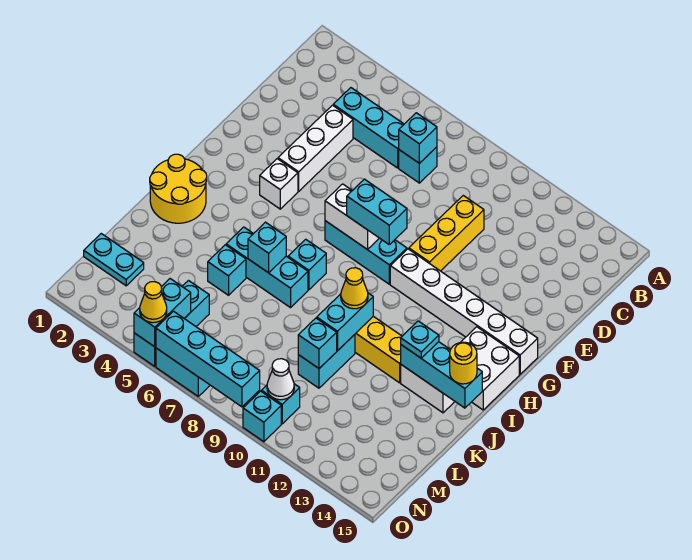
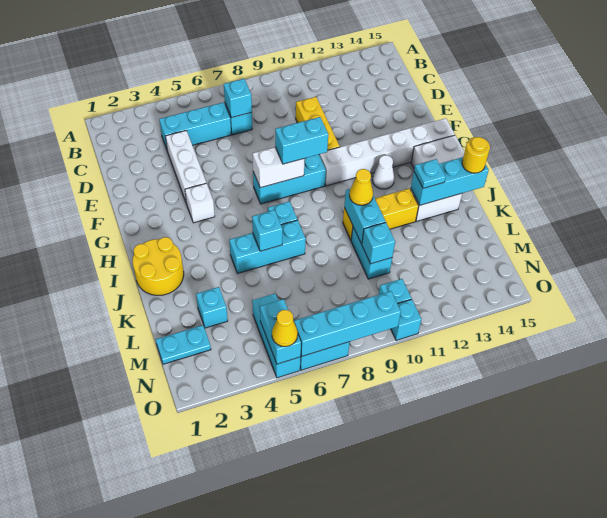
cyan 1x1 brick [208,245,246,295] -> cyan 1x1 brick moved to [196,287,228,328]
white 1x1 cone [267,359,294,400] -> white 1x1 cone moved to [372,155,395,189]

